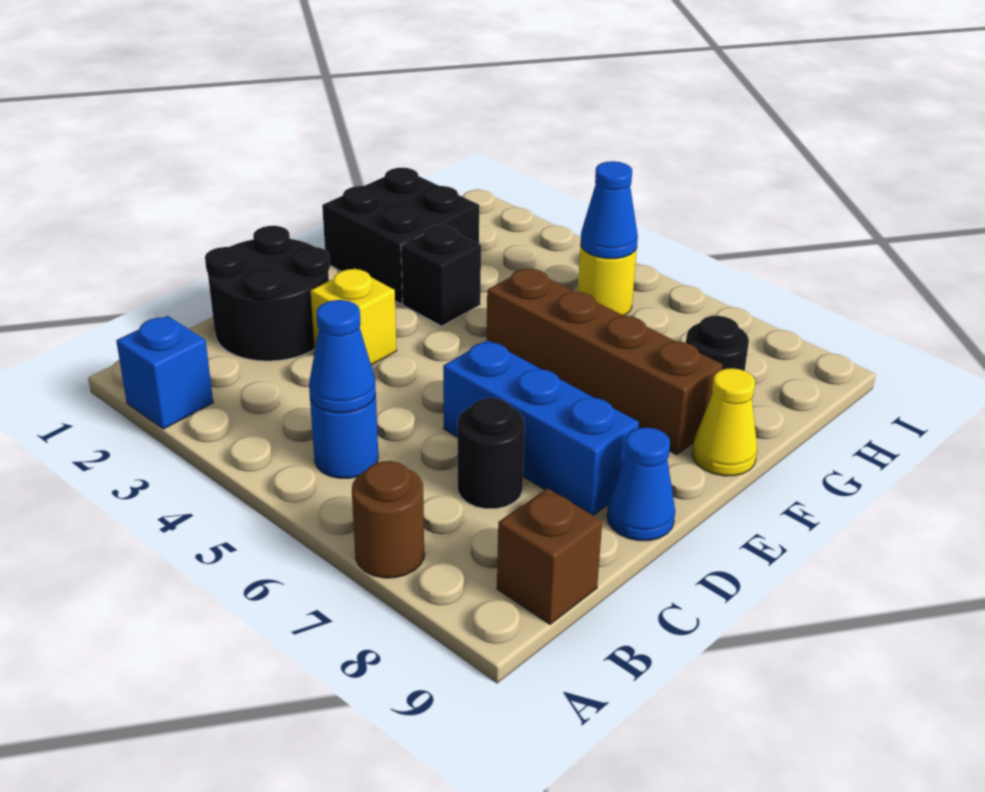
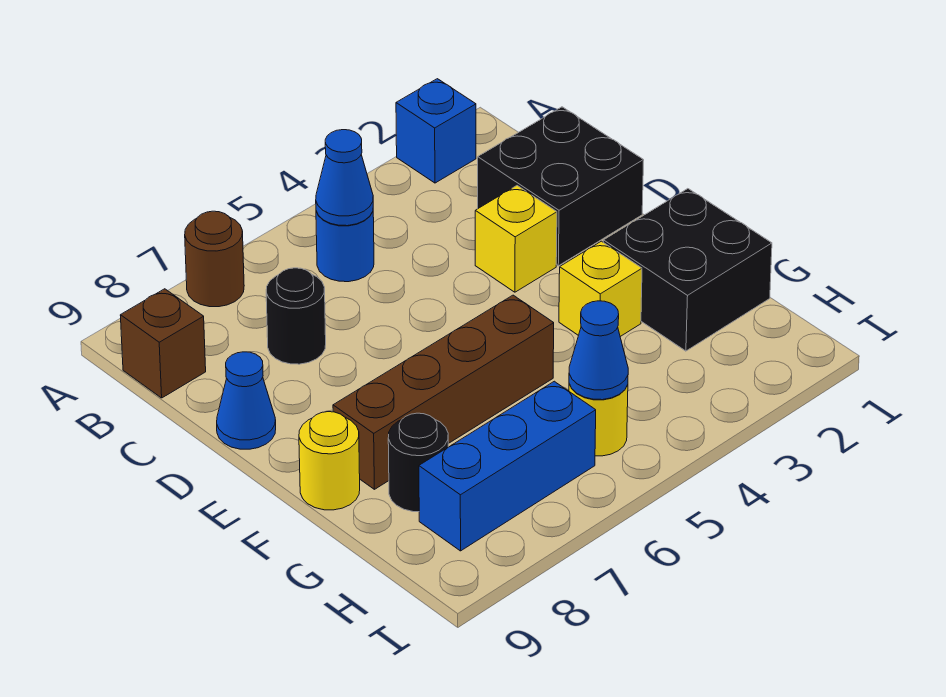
black 2x2 round brick [205,226,330,361] -> black 2x2 brick [478,107,644,266]
blue 1x3 brick [443,340,639,515] -> blue 1x3 brick moved to [419,381,596,551]
black 1x1 brick [401,225,481,326] -> yellow 1x1 brick [559,241,642,337]
yellow 1x1 cone [692,368,757,476] -> yellow 1x1 round brick [299,412,360,510]

